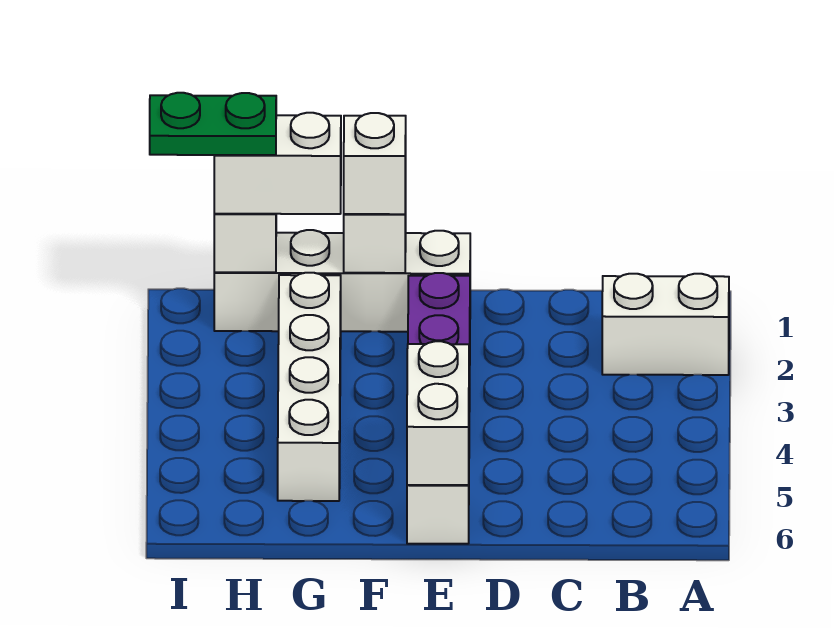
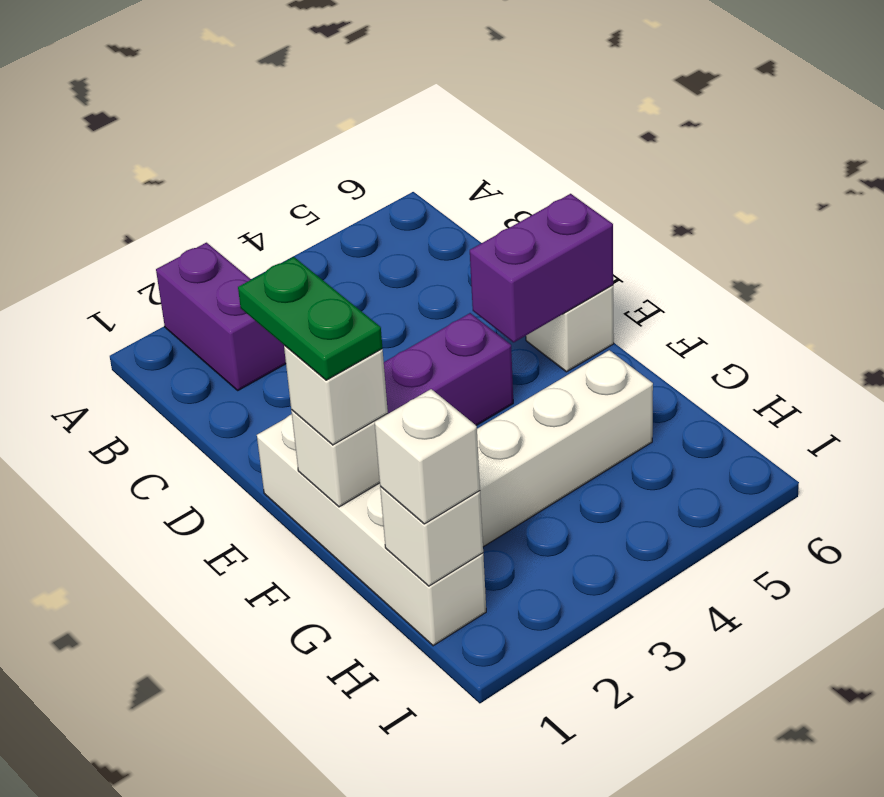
white 1x2 brick [602,274,729,375] -> purple 1x2 brick [156,243,286,390]
white 1x2 brick [407,341,469,485] -> purple 1x2 brick [470,194,613,342]
white 1x2 brick [214,113,341,214] -> white 1x1 brick [375,389,480,524]
green 1x2 plate [150,93,276,155] -> green 1x2 plate moved to [238,257,382,380]

